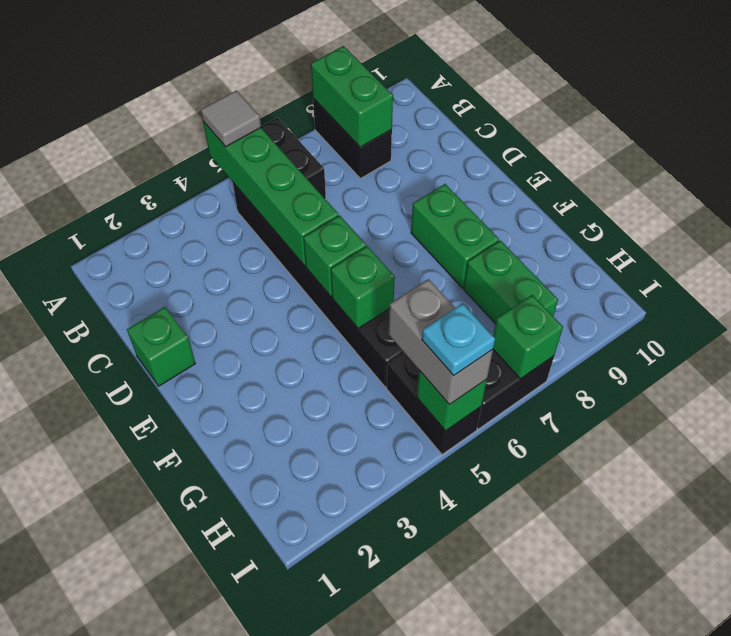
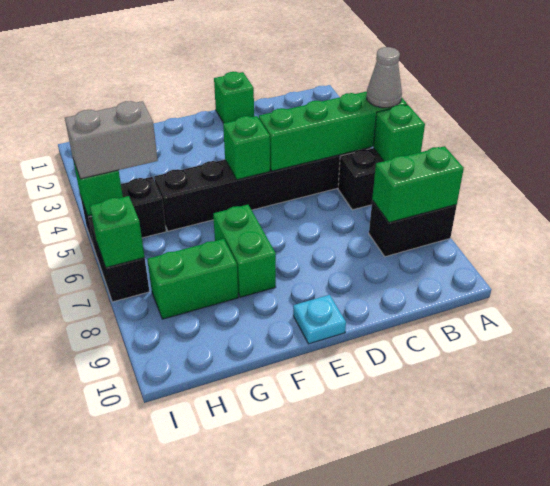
grey 1x1 tile [201,90,261,147] -> grey 1x1 cone [367,47,402,108]
green 1x2 brick [411,184,499,288] -> green 1x2 brick turned to [213,205,276,297]
green 1x1 brick [331,246,395,328] -> green 1x1 brick moved to [373,105,425,161]
cyan 1x1 plate [422,303,495,376] -> cyan 1x1 plate moved to [293,295,346,344]

